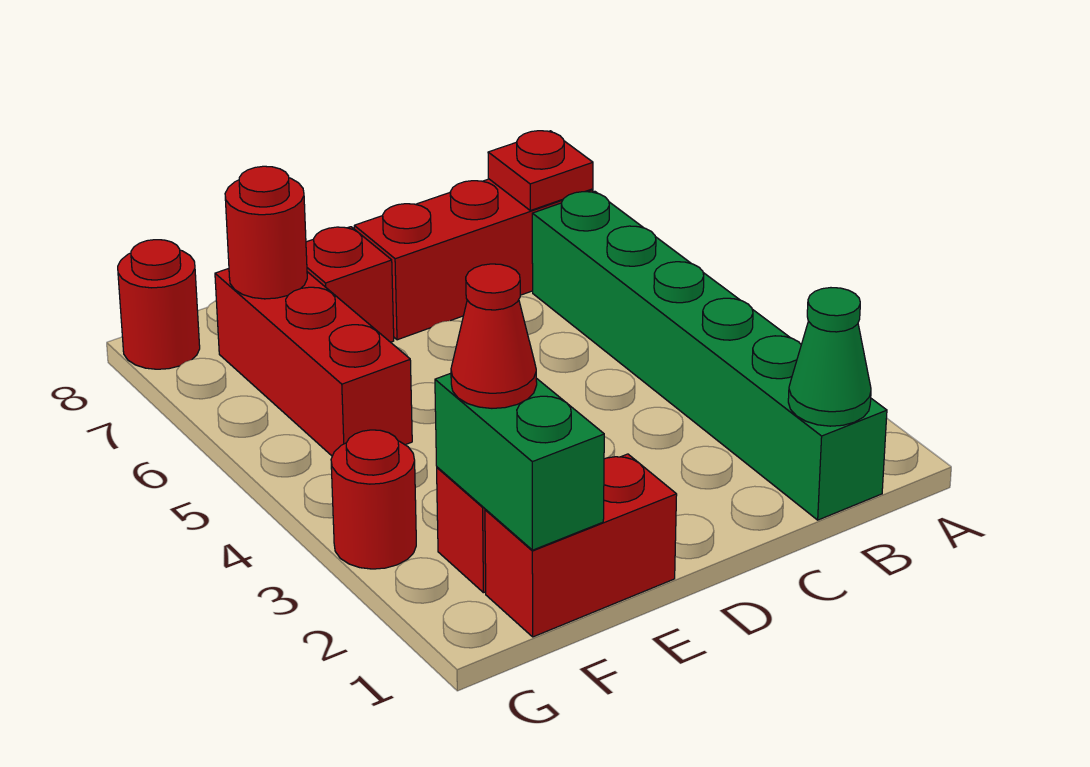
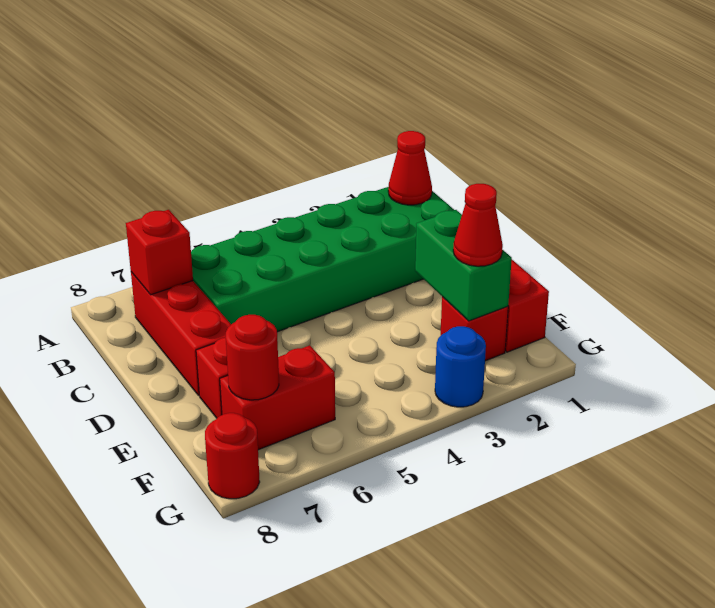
green 1x6 brick [532,191,887,520] -> green 2x6 brick [191,187,454,332]
green 1x1 cone [788,288,871,426] -> red 1x1 cone [388,131,432,205]
red 1x1 plate [488,131,593,211] -> red 1x1 brick [126,210,193,295]
green 1x2 brick [435,373,604,550] -> green 1x2 brick turned to [415,210,512,321]
red 1x3 brick [215,269,412,456] -> red 1x2 brick [220,345,335,450]
red 1x1 round brick [331,430,416,569] -> blue 1x1 round brick [435,326,486,407]

